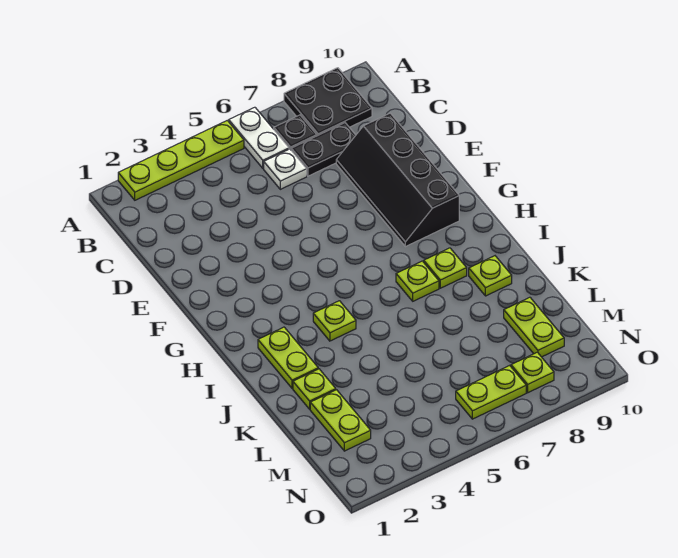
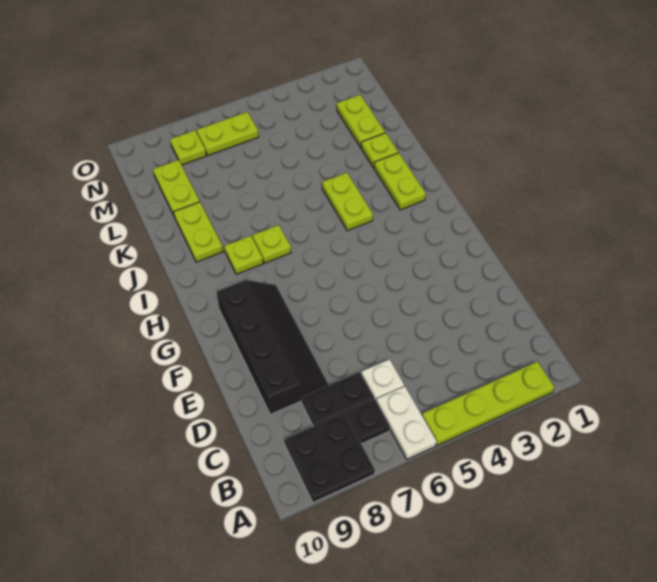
lime 1x1 plate [313,301,356,341] -> lime 1x2 plate [322,173,373,231]
lime 1x1 plate [469,256,512,296] -> lime 1x2 plate [174,202,223,262]

